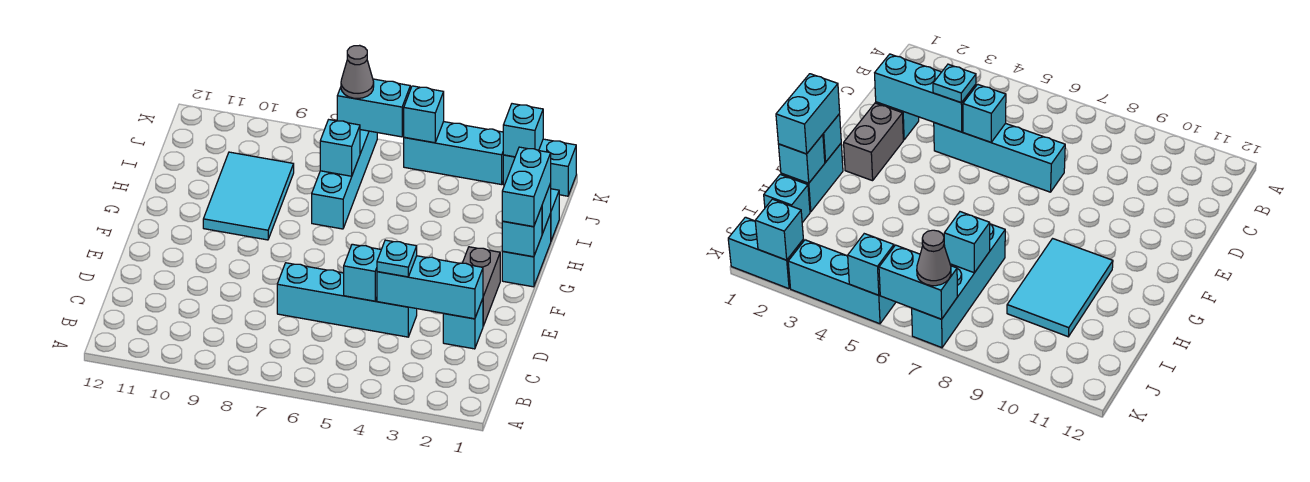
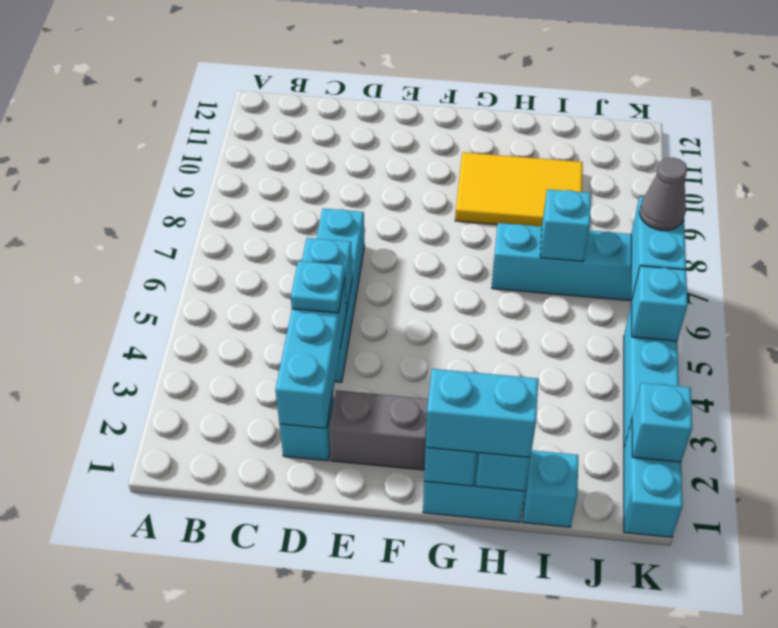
cyan 2x3 tile [203,152,294,240] -> yellow 2x3 tile [455,152,583,227]

